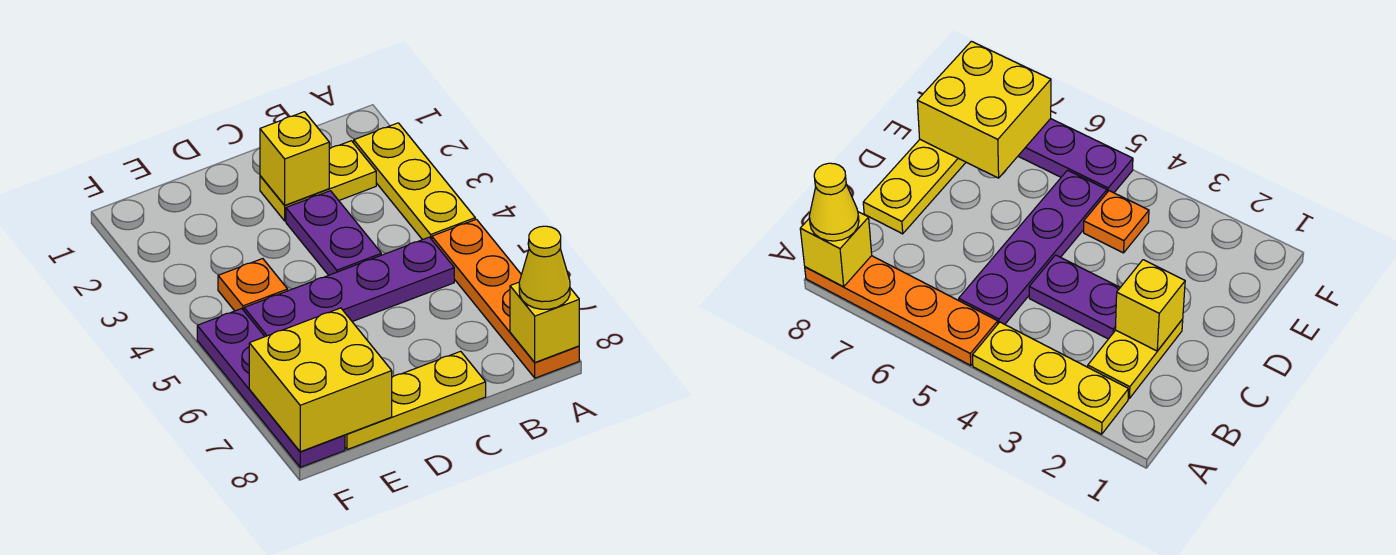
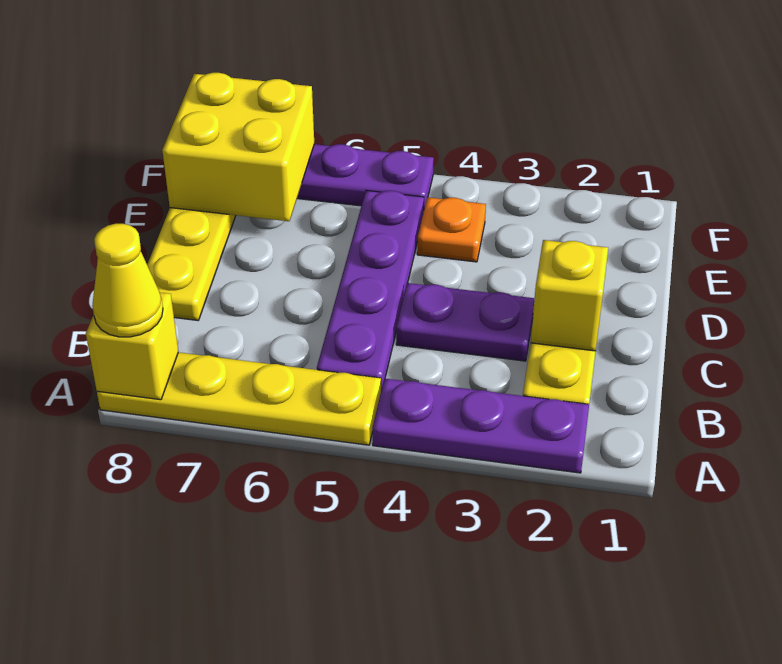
yellow 1x3 plate [354,123,475,240] -> purple 1x3 plate [373,378,589,473]
orange 1x4 plate [432,219,579,378] -> yellow 1x4 plate [97,352,381,445]

